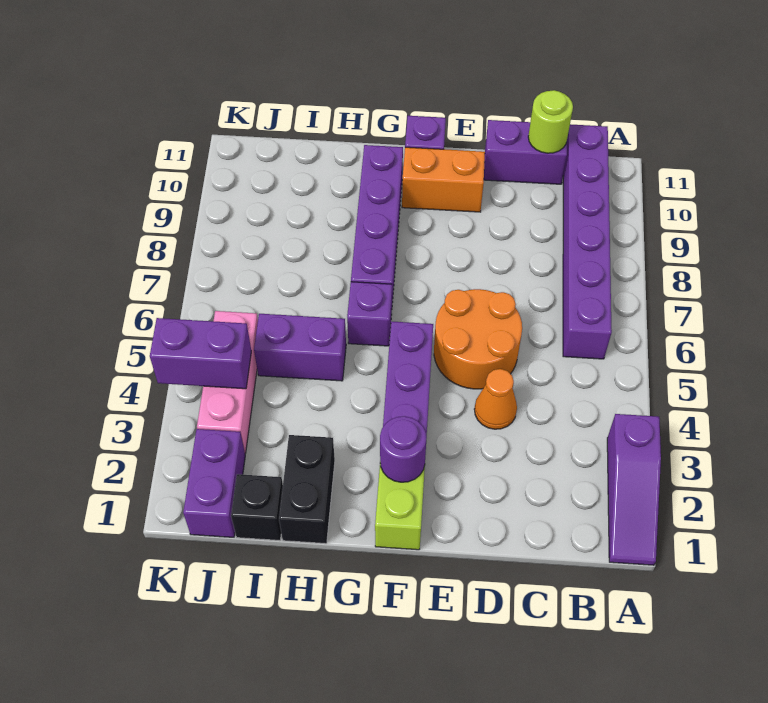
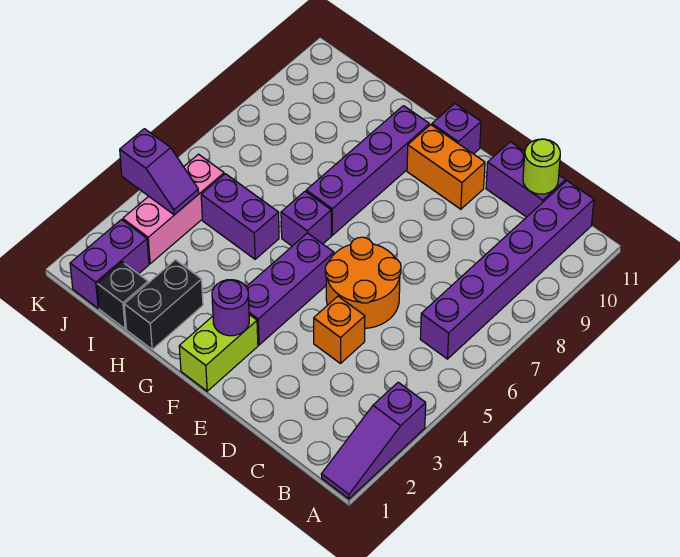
orange 1x1 cone [474,369,517,429] -> orange 1x1 brick [314,296,365,364]
purple 1x2 brick [150,318,251,389] -> purple 1x2 slope [120,129,199,215]

